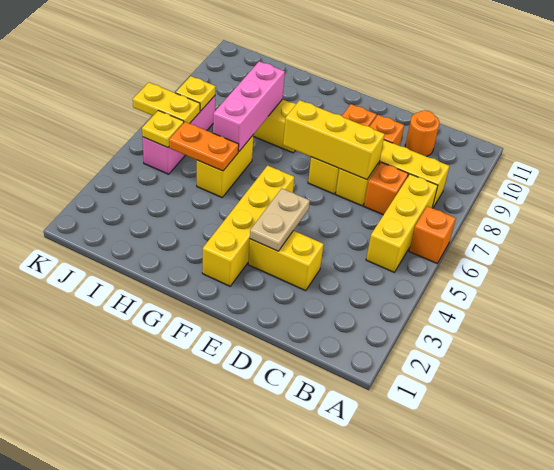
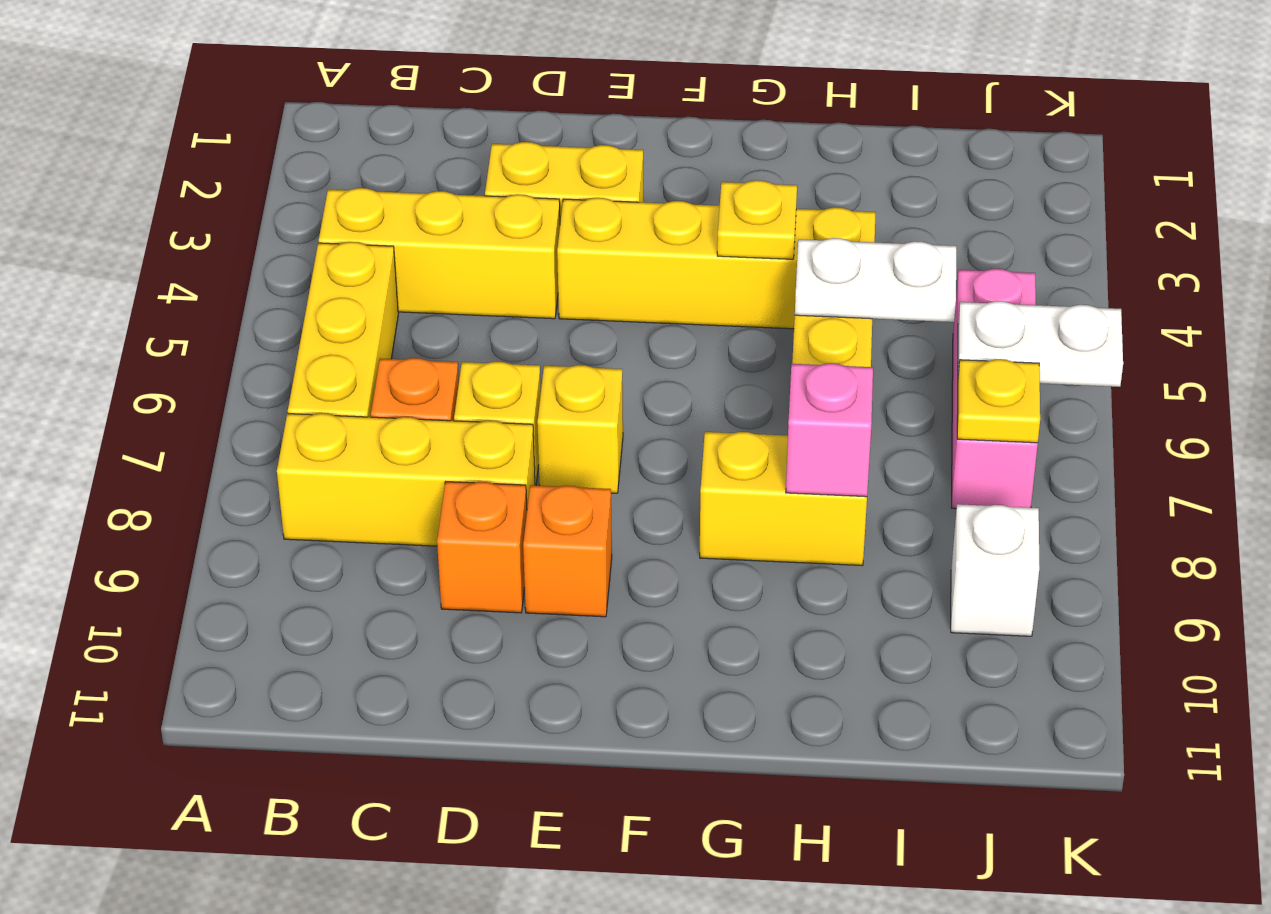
orange 1x1 brick [409,206,456,263] -> none
orange 1x1 round brick [405,111,439,157] -> none
yellow 1x3 brick [283,100,385,180] -> yellow 1x3 brick moved to [319,188,560,319]
tan 1x2 plate [250,189,310,251] -> none
yellow 1x4 brick [202,165,294,286] -> yellow 1x4 brick turned to [557,198,875,329]
orange 1x2 plate [169,122,239,171] -> white 1x2 plate [795,238,956,322]
pink 1x3 brick [213,61,285,152] -> pink 1x1 brick [786,363,873,497]
yellow 1x1 plate [142,110,184,148] -> yellow 1x1 plate moved to [717,180,797,259]
yellow 1x2 plate [133,82,200,123] -> white 1x2 plate [958,301,1123,387]
none -> white 1x1 brick [951,504,1039,636]

